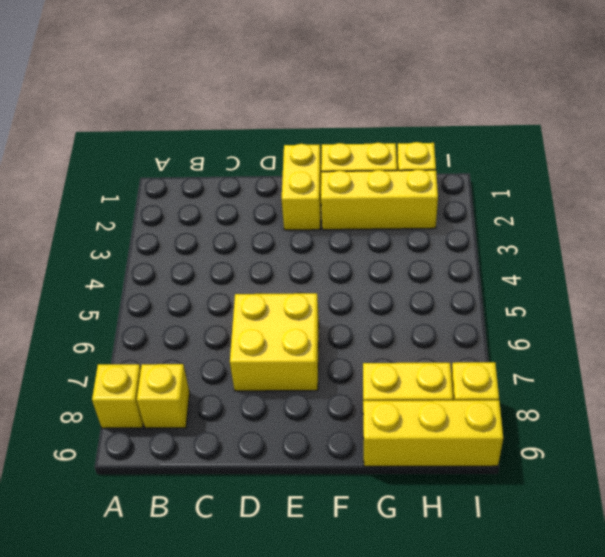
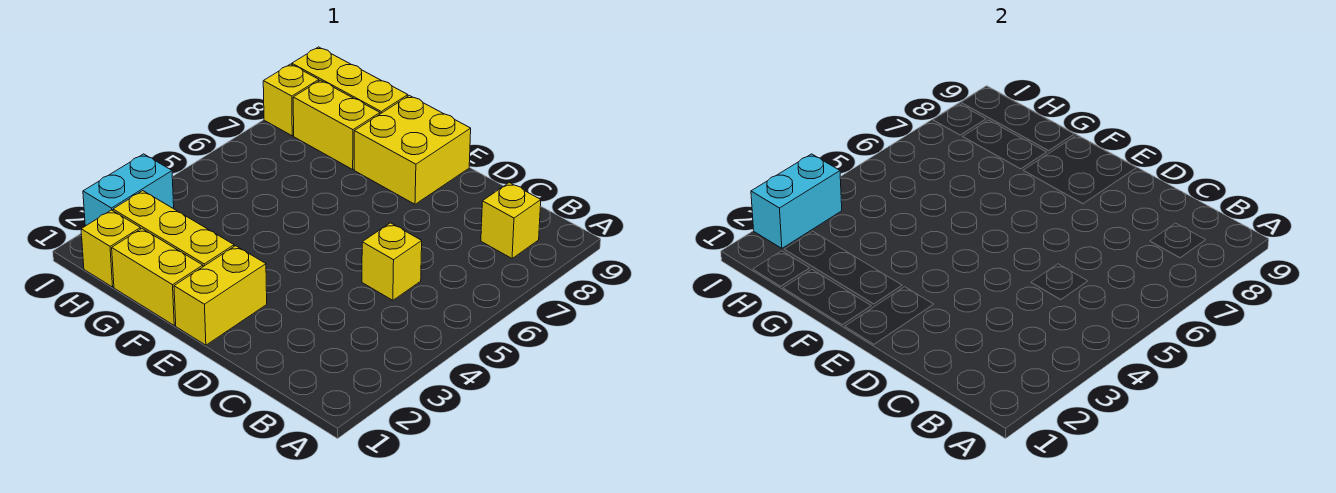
yellow 1x1 brick [92,364,143,428] -> yellow 1x1 brick moved to [362,223,422,300]
yellow 2x2 brick [230,293,319,391] -> yellow 2x2 brick moved to [354,96,471,204]
none -> cyan 1x2 brick [83,154,174,226]
none -> cyan 1x2 brick [751,154,842,248]

